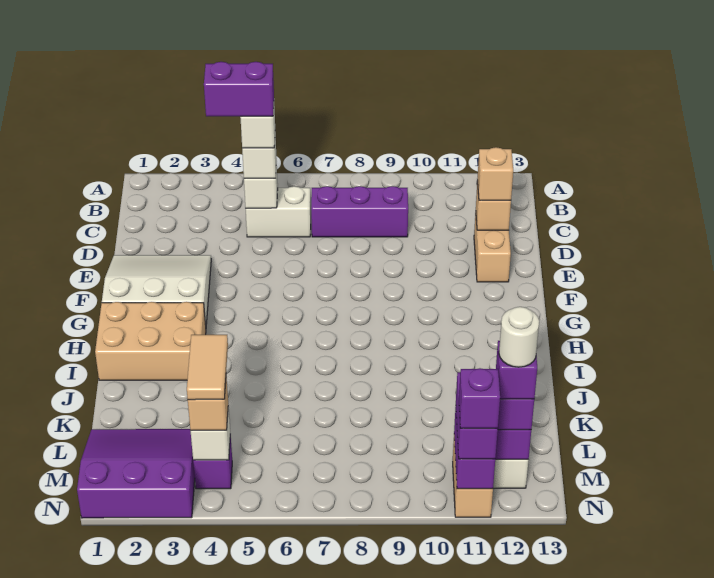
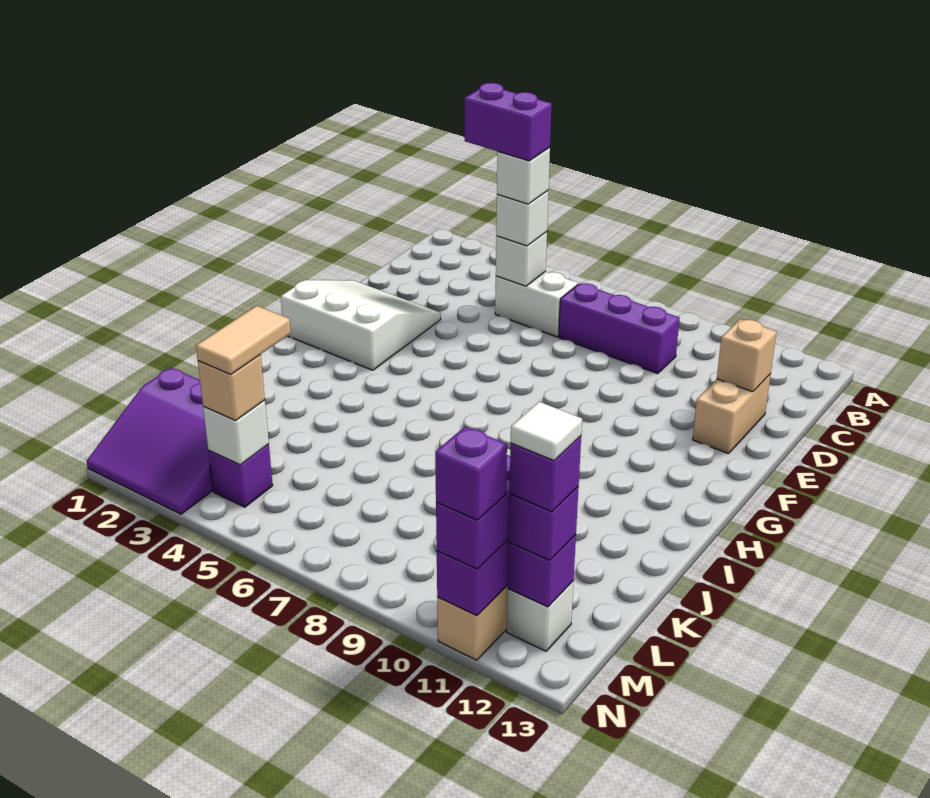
tan 1x1 brick [477,147,513,200] -> none
tan 2x3 brick [95,302,206,380] -> none
purple 3x3 slope [77,429,195,518] -> purple 3x3 slope turned to [87,368,213,514]
white 1x1 round brick [499,307,539,367] -> white 1x1 tile [511,402,582,460]

